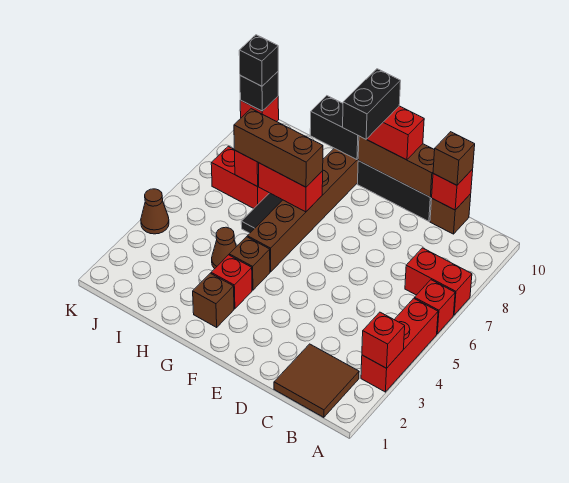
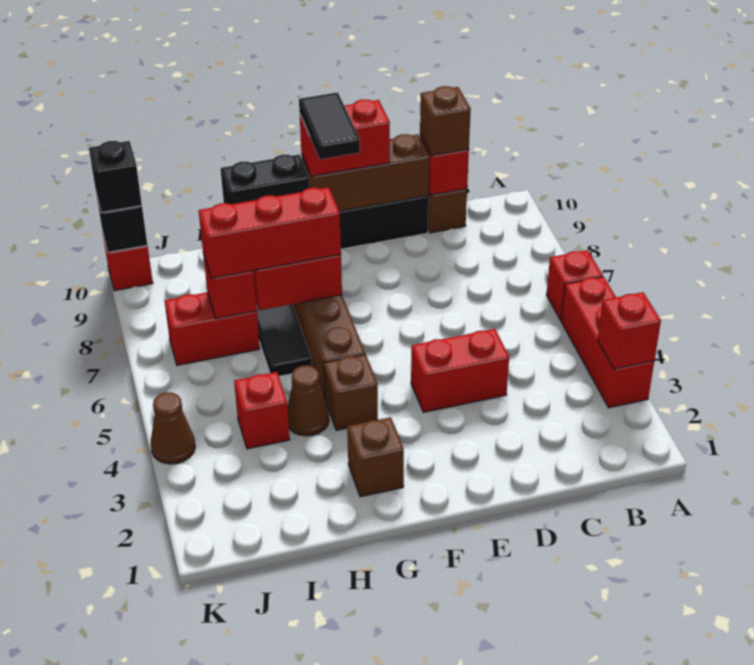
red 1x2 brick [405,248,472,315] -> red 1x2 brick moved to [411,329,509,412]
brown 2x2 tile [274,344,359,417] -> none
black 1x2 brick [343,69,401,139] -> black 1x2 tile [299,92,360,159]
red 1x1 brick [211,255,252,309] -> red 1x1 brick moved to [234,372,290,449]
brown 1x3 brick [234,109,323,187] -> red 1x3 brick [199,187,341,278]

